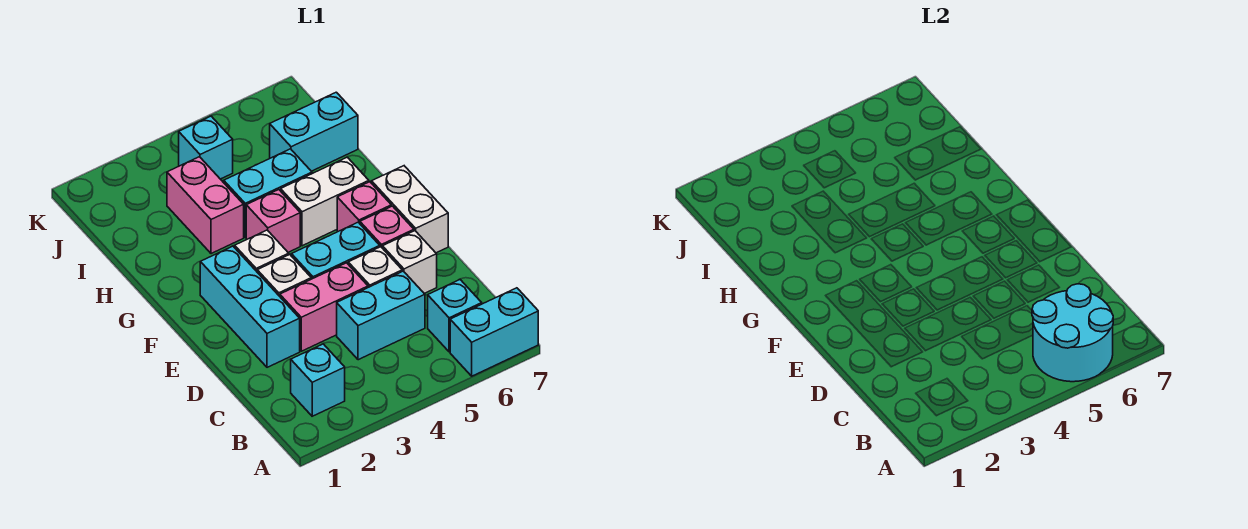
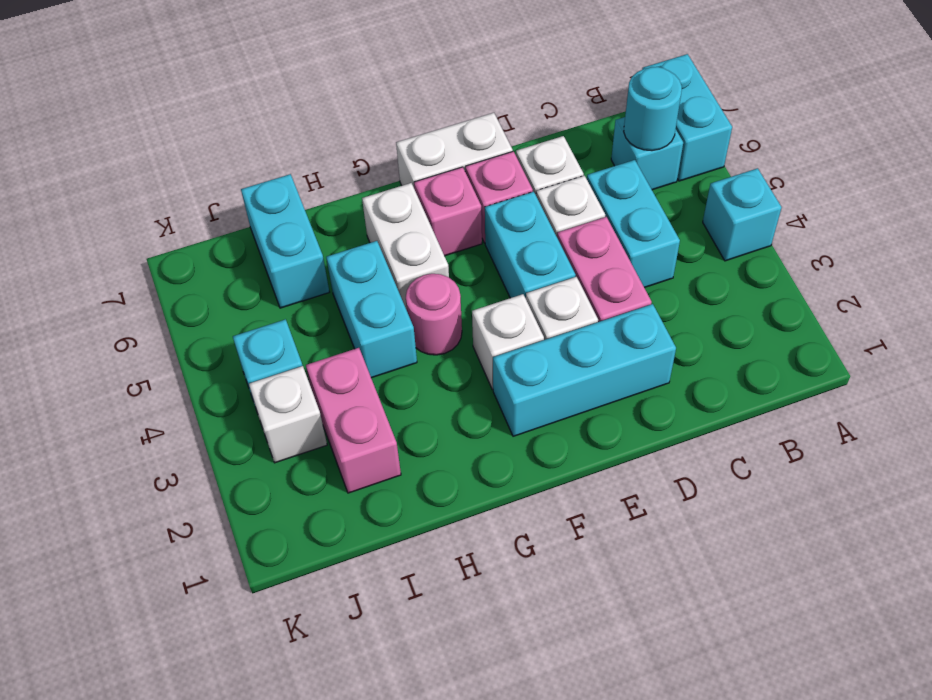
cyan 2x2 round brick [1032,284,1113,382] -> cyan 1x1 round brick [624,67,682,151]
cyan 1x1 brick [291,344,345,416] -> cyan 1x1 brick moved to [703,168,782,261]
pink 1x1 brick [246,190,300,252] -> pink 1x1 round brick [406,274,462,355]
pink 1x2 brick [167,157,244,254] -> pink 1x2 brick turned to [306,348,401,493]
none -> white 1x1 brick [249,366,327,463]

